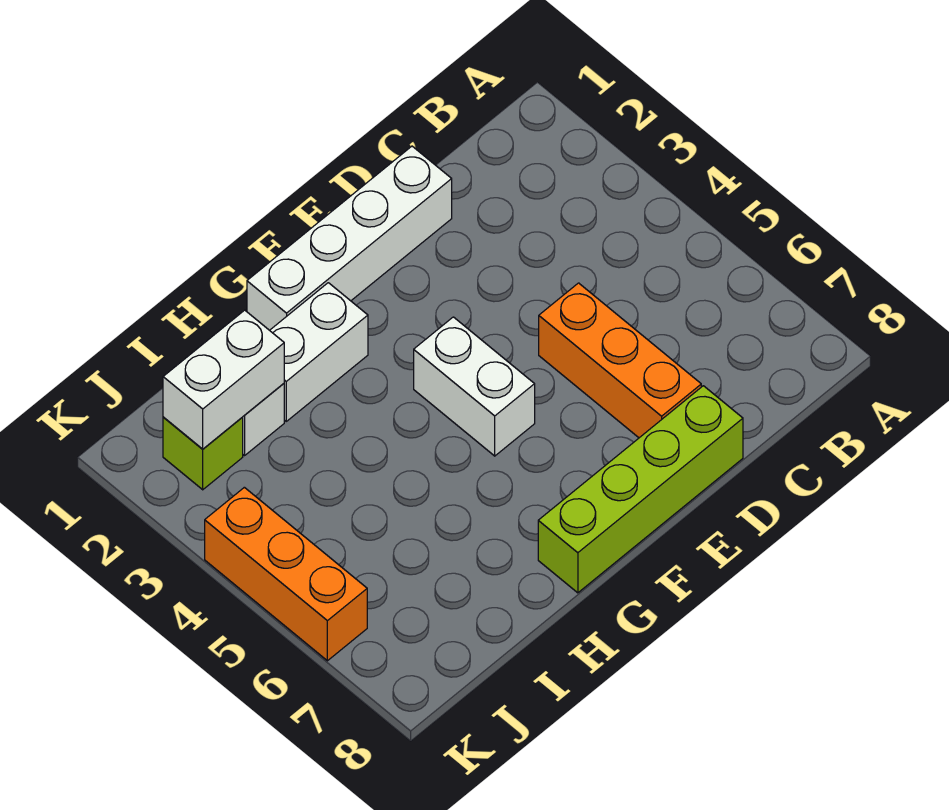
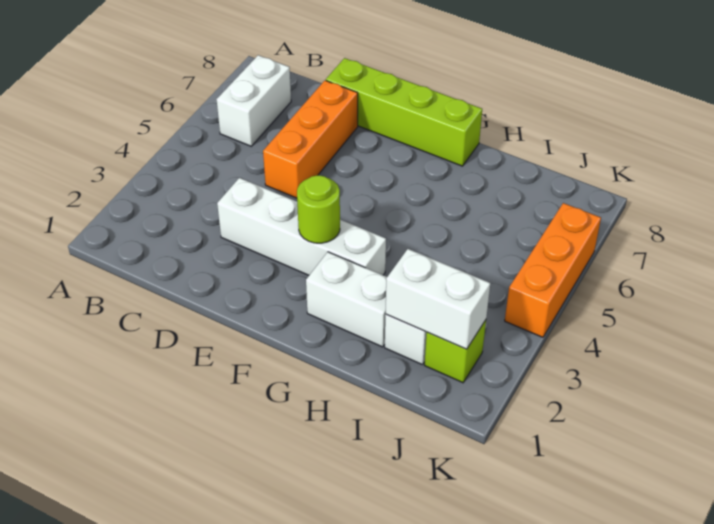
white 1x4 brick [247,146,452,330] -> white 1x4 brick moved to [217,178,386,275]
none -> lime 1x1 round brick [297,175,340,243]
white 1x2 brick [414,317,535,456] -> white 1x2 brick moved to [217,55,291,146]

